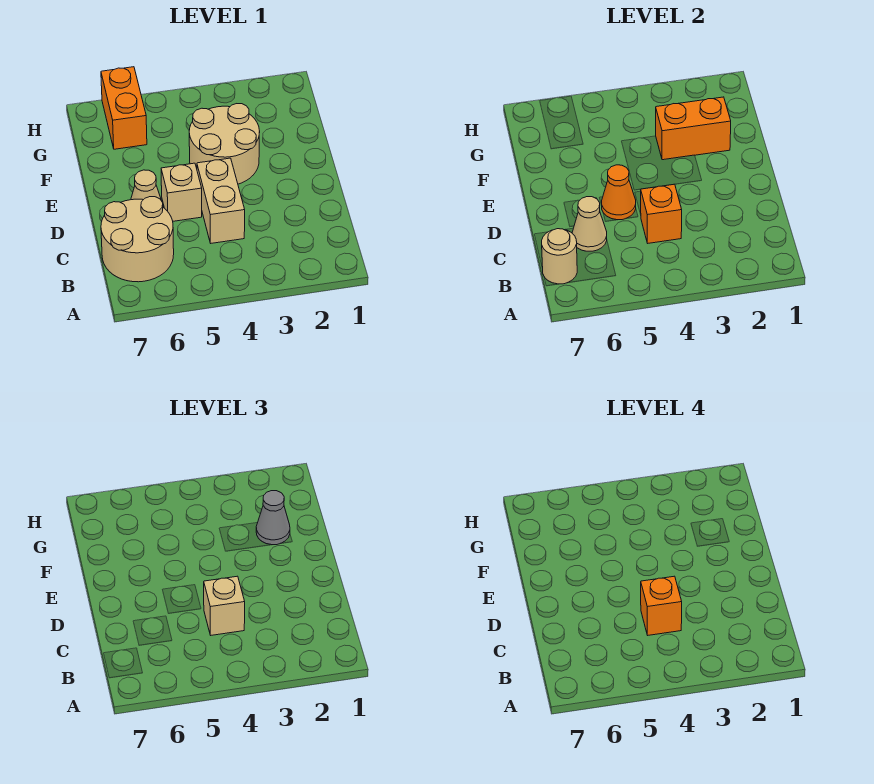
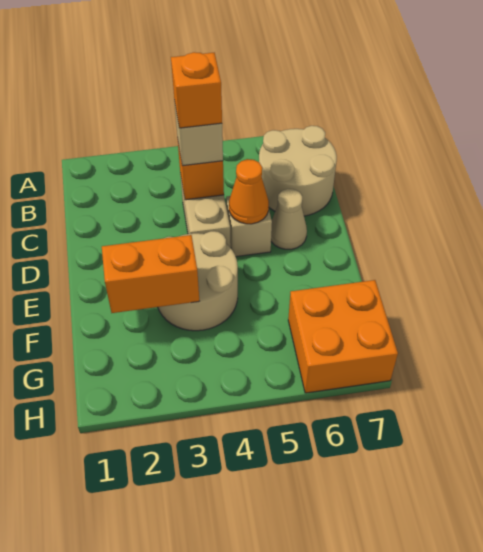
tan 1x1 round brick [542,229,577,284] -> none
tan 1x1 cone [572,197,607,251] -> none
grey 1x1 cone [256,491,290,545] -> none
orange 1x2 brick [101,67,147,149] -> orange 2x2 brick [288,280,398,393]

